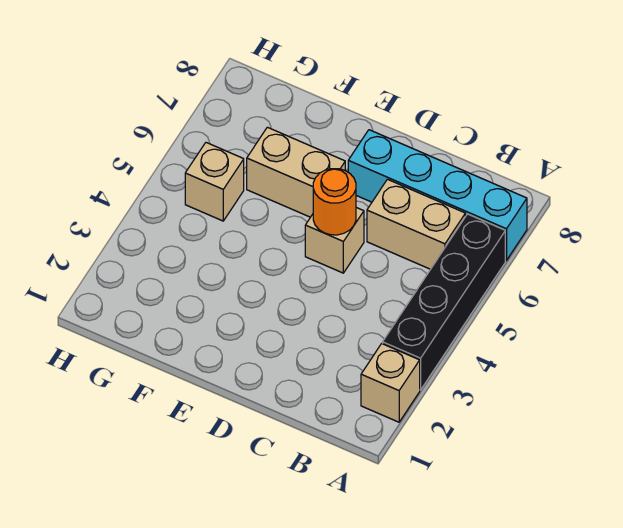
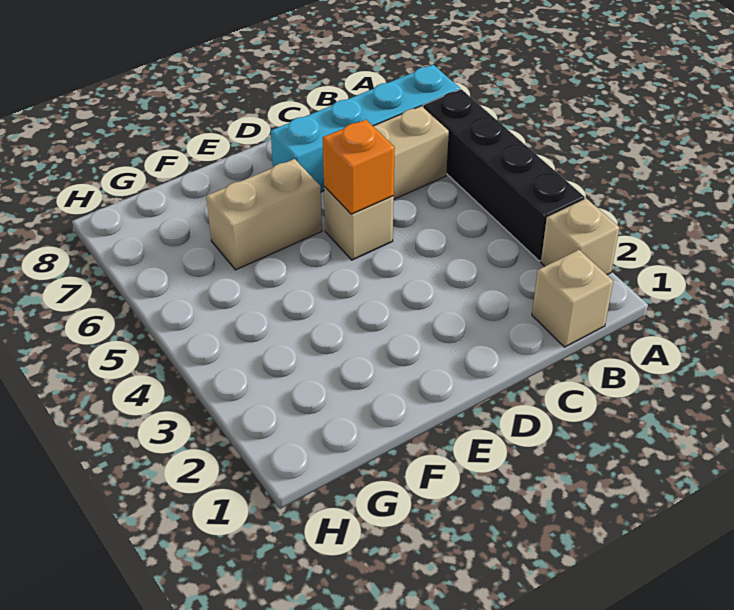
orange 1x1 round brick [313,169,356,235] -> orange 1x1 brick [323,120,395,214]
tan 1x1 brick [185,143,244,221] -> tan 1x1 brick moved to [532,250,613,347]

